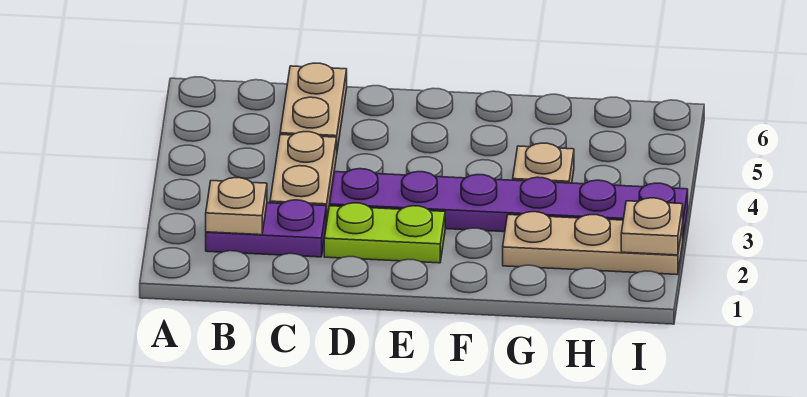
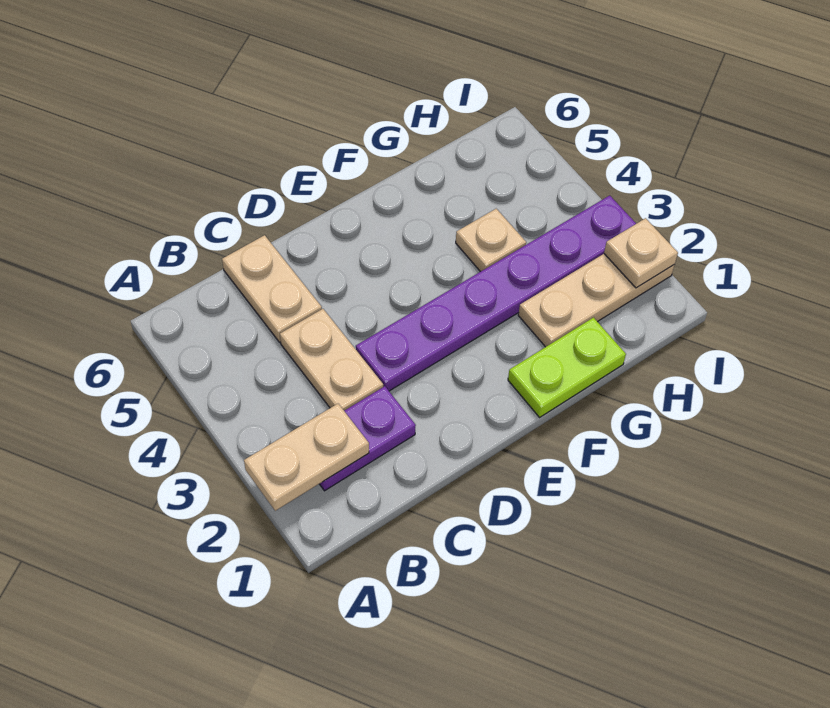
tan 1x1 plate [206,178,267,235] -> tan 1x2 plate [244,404,369,511]
lime 1x2 plate [324,203,445,263] -> lime 1x2 plate moved to [508,318,626,417]

